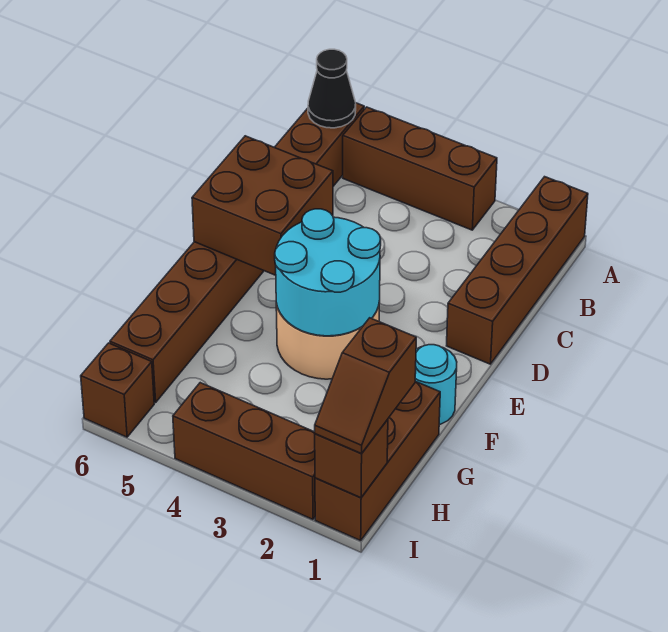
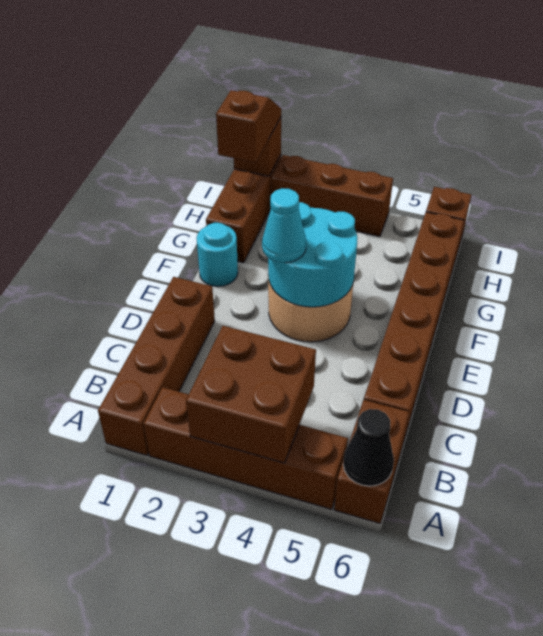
brown 1x3 brick [343,107,497,230] -> brown 1x4 brick [144,387,348,509]
brown 2x2 brick [192,136,333,275] -> brown 2x2 brick moved to [186,326,316,463]
none -> cyan 1x1 cone [262,188,306,263]

